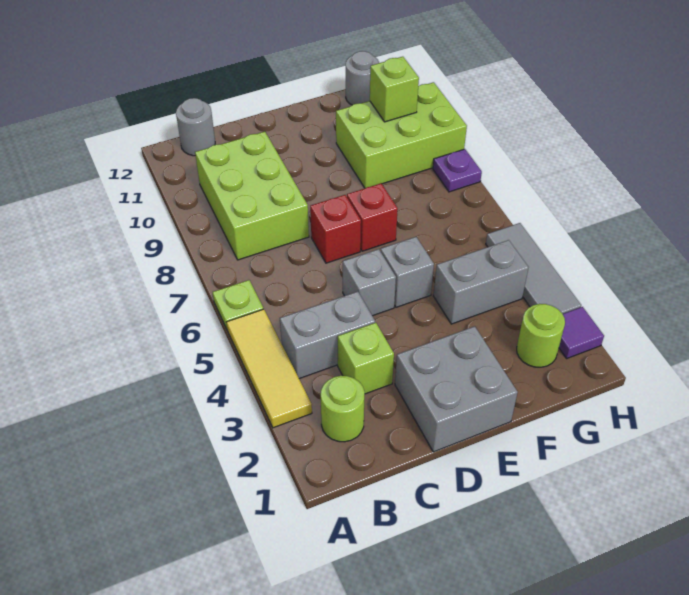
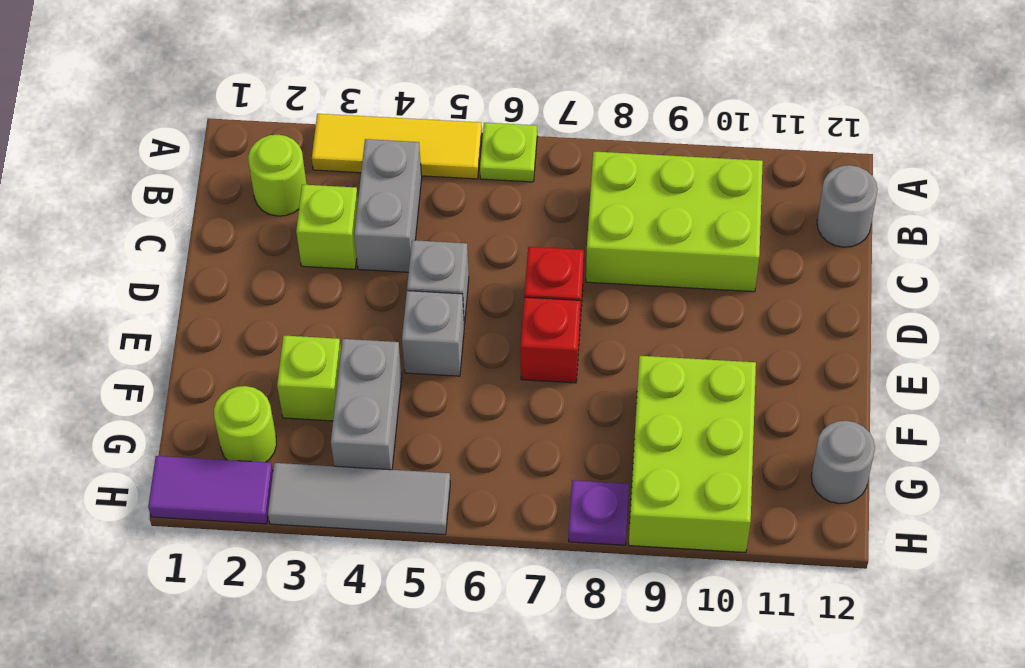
grey 2x2 brick [395,326,518,452] -> none
lime 1x1 brick [370,57,419,122] -> lime 1x1 brick moved to [277,336,341,421]
purple 1x1 tile [559,307,604,358] -> purple 1x2 tile [148,456,273,524]

